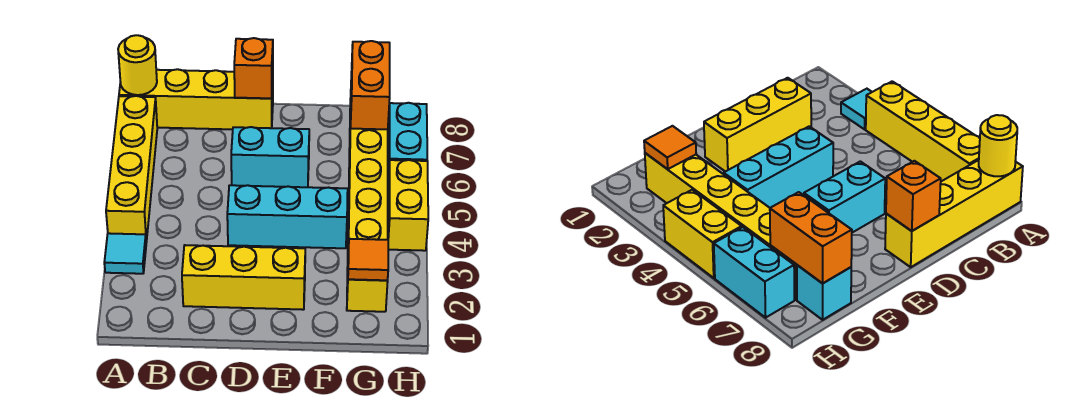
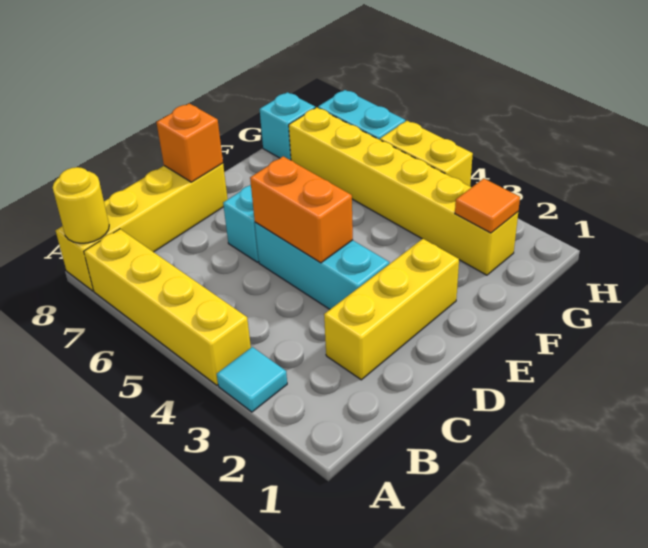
cyan 1x3 brick [227,185,348,248] -> cyan 1x3 brick turned to [255,222,389,309]
orange 1x2 brick [350,41,390,129] -> orange 1x2 brick moved to [250,156,353,263]

